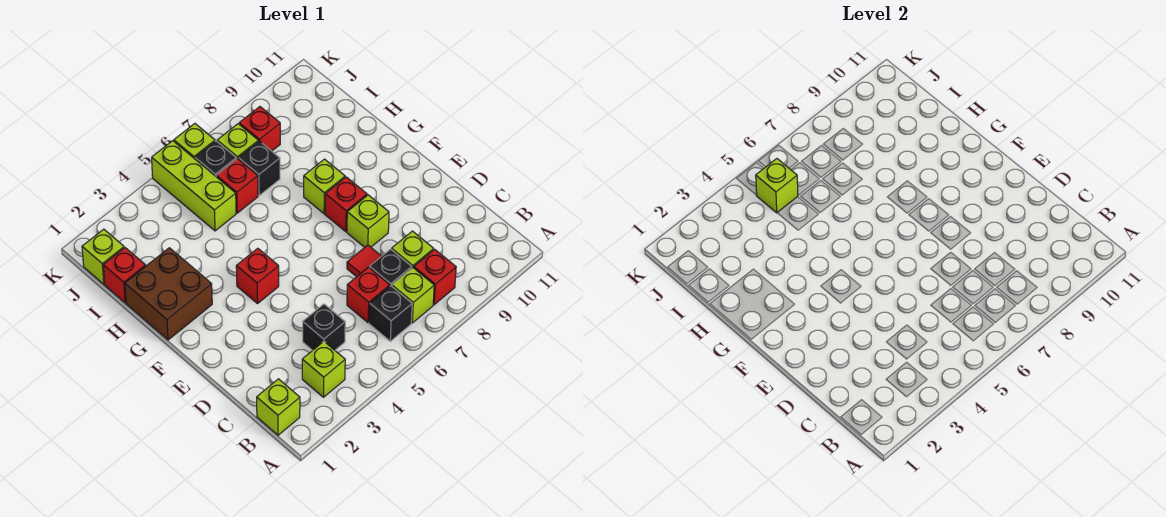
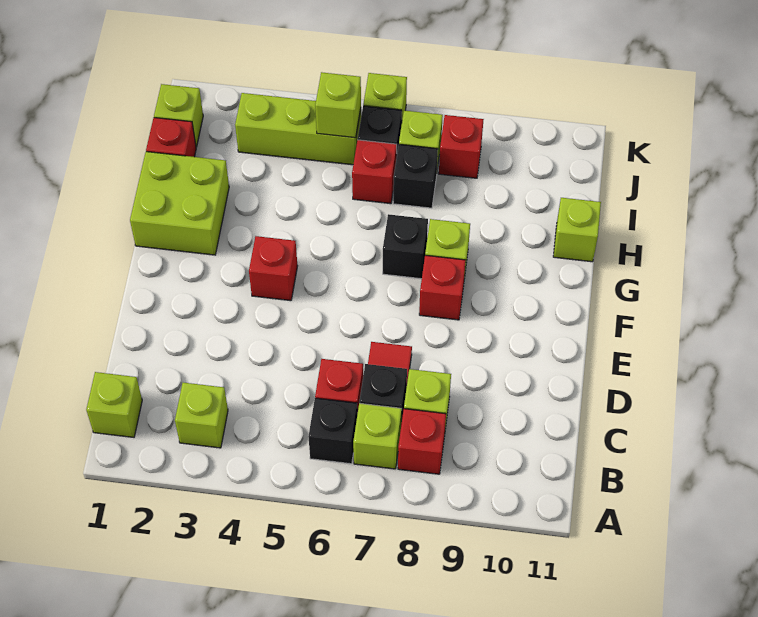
black 1x1 brick [303,304,345,350] -> black 1x1 brick moved to [383,214,428,279]
lime 1x1 brick [347,195,389,247] -> lime 1x1 brick moved to [553,198,601,262]
brown 2x2 brick [125,248,212,340] -> lime 2x2 brick [130,152,229,255]
lime 1x3 brick [152,141,236,231] -> lime 1x3 brick turned to [235,93,361,165]

